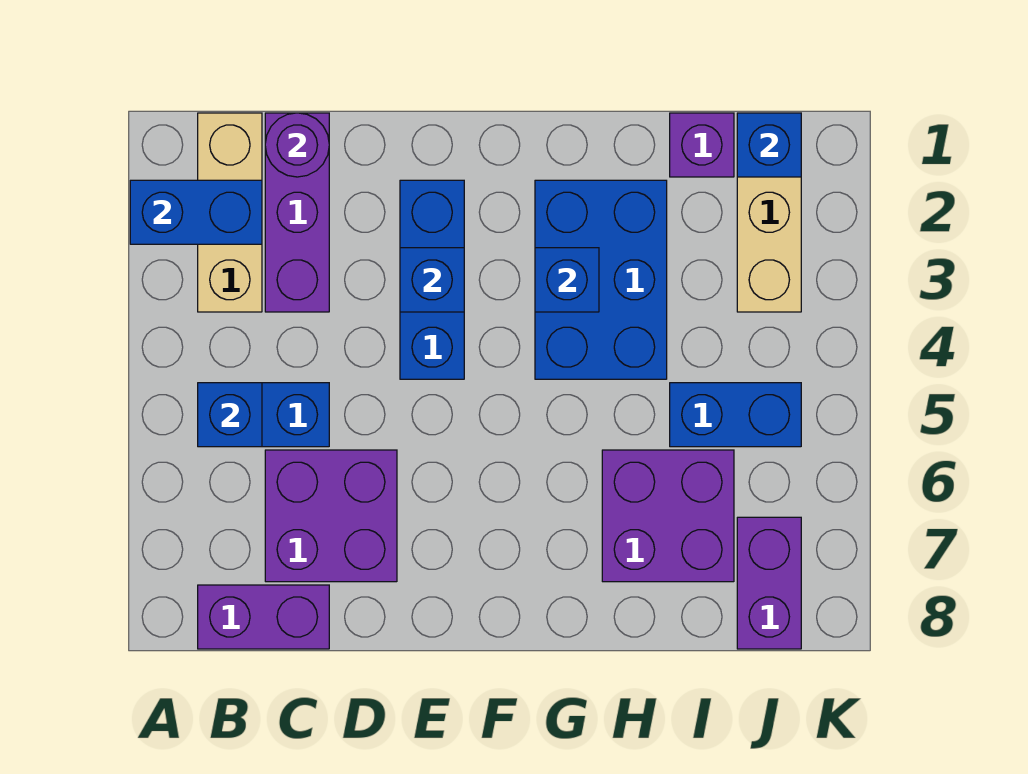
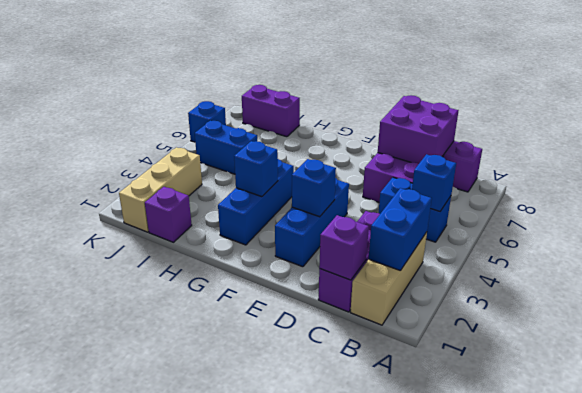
blue 1x2 brick [130,180,262,244] -> blue 1x2 brick turned to [369,188,432,271]
purple 1x1 round brick [265,113,329,177] -> purple 1x1 brick [319,215,369,280]
blue 2x3 brick [535,180,667,379] -> blue 1x3 brick [218,159,294,245]
purple 2x2 brick [602,450,734,582] -> purple 2x2 brick moved to [378,95,458,164]
blue 1x1 brick [737,113,801,177] -> blue 1x1 brick moved to [188,101,226,142]
purple 1x2 brick [737,517,801,649] -> purple 1x2 brick turned to [242,85,300,137]

